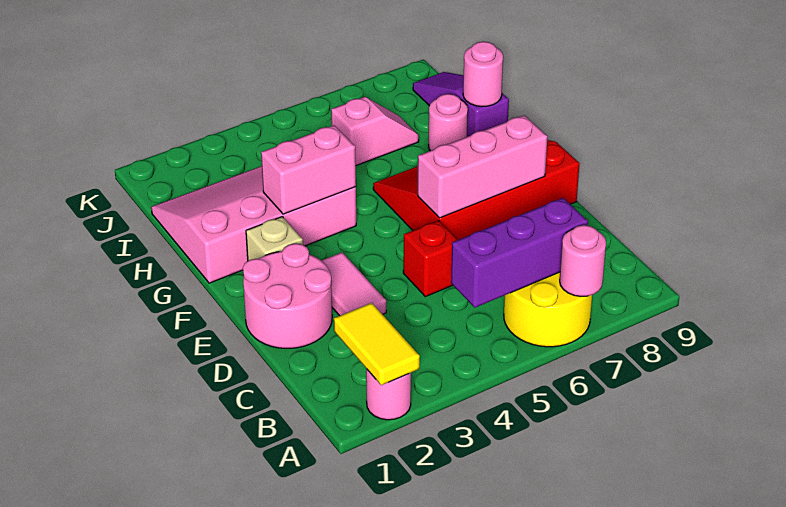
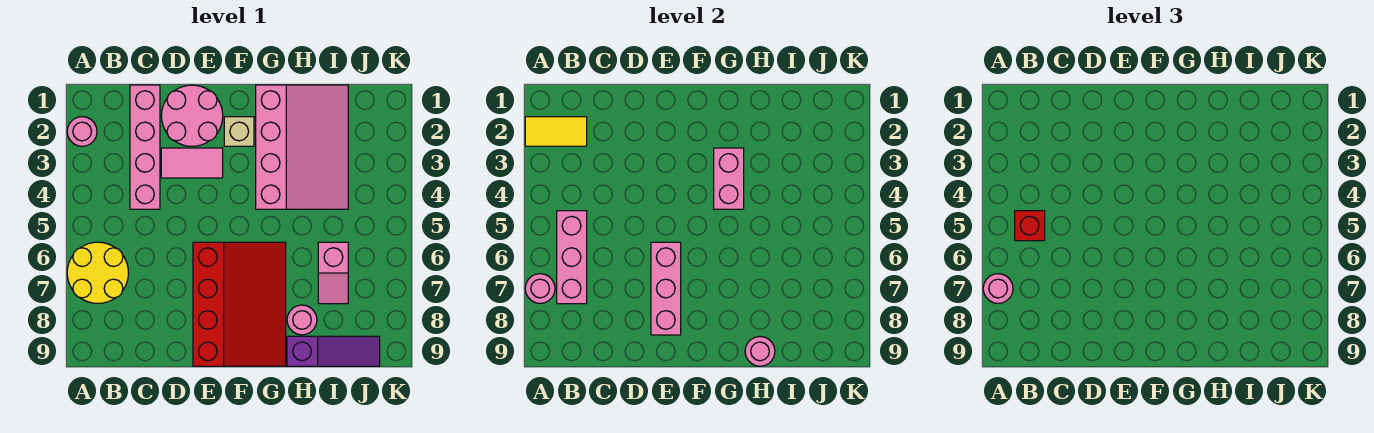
none -> pink 1x1 round brick [983,274,1013,303]
purple 1x3 brick [451,198,588,308] -> pink 1x3 brick [557,211,587,304]
none -> pink 1x4 brick [130,85,160,209]
red 1x1 brick [403,220,458,297] -> red 1x1 brick moved to [1015,211,1045,241]

